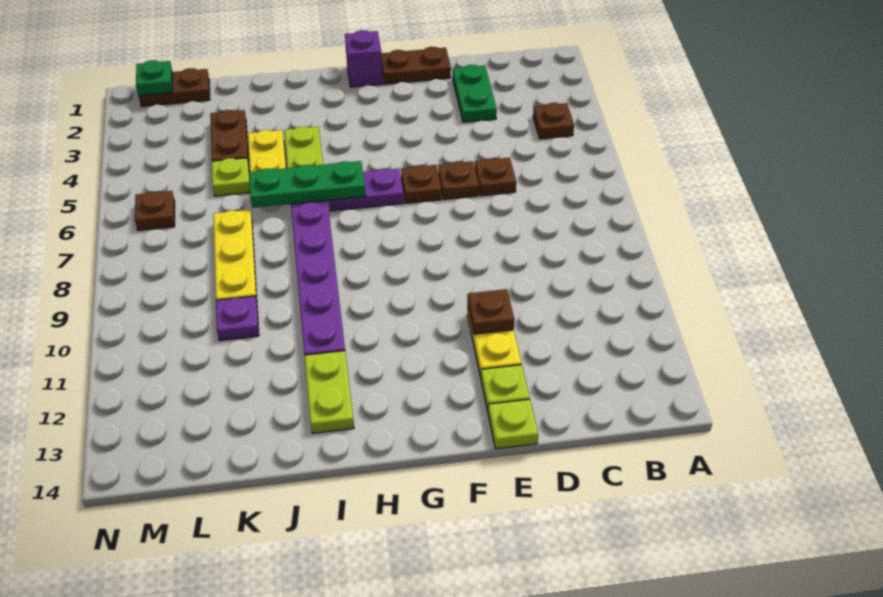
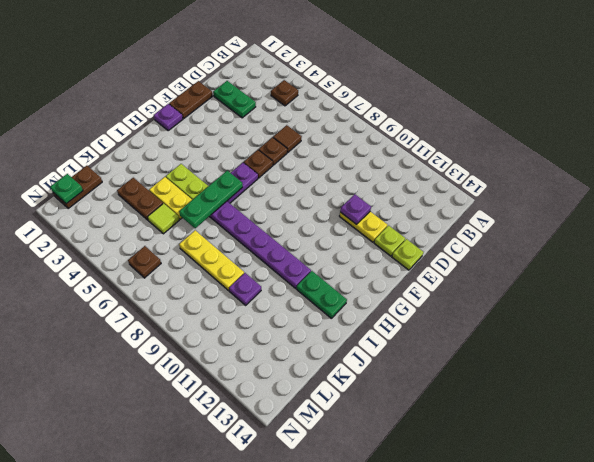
brown 1x1 plate [475,158,516,196] -> brown 1x1 tile [273,125,302,153]
brown 1x1 plate [468,289,514,334] -> purple 1x1 plate [340,194,371,224]
purple 1x1 brick [345,30,383,87] -> purple 1x1 plate [154,104,183,131]
lime 1x2 plate [304,351,354,433] -> green 1x2 plate [297,271,347,319]
lime 1x1 plate [212,158,250,196] -> lime 1x1 tile [148,203,179,234]

